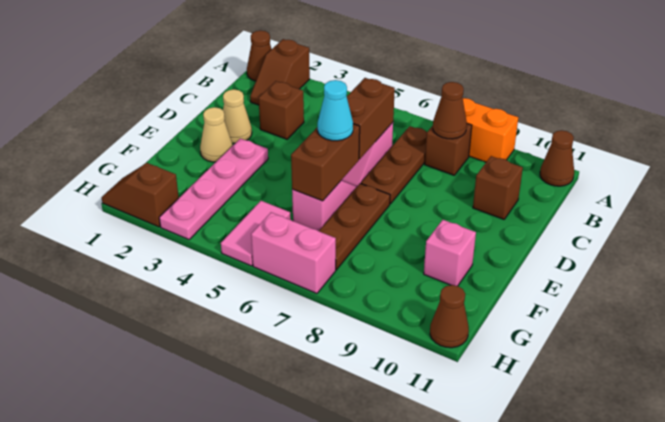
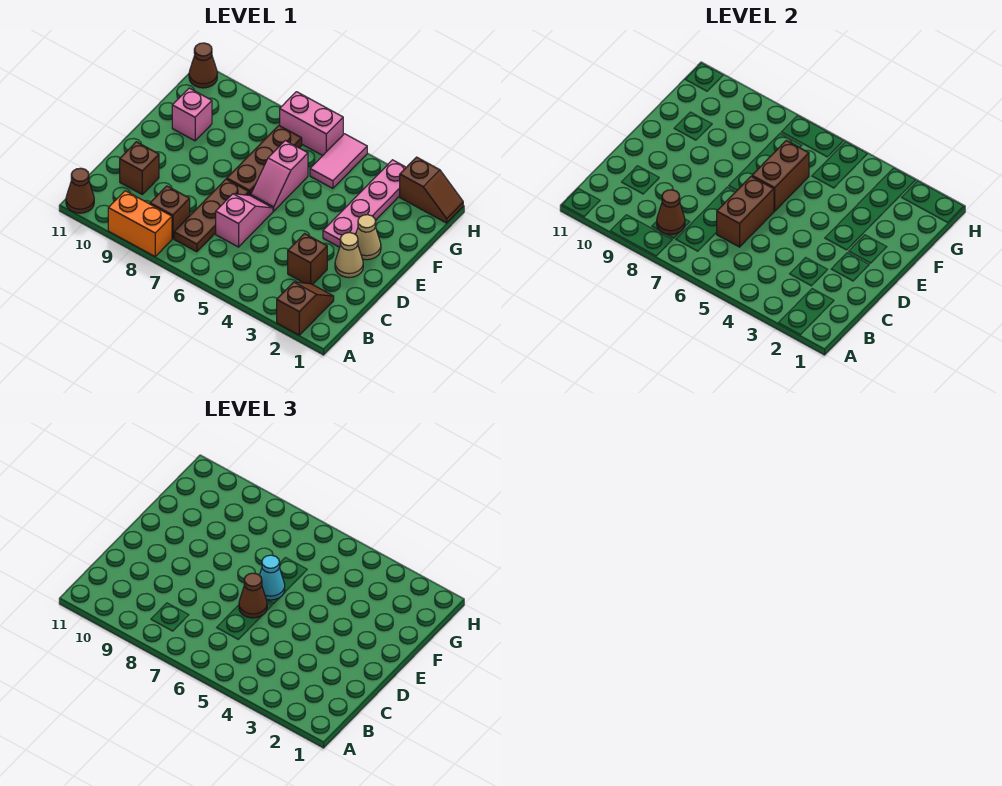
brown 1x1 cone [247,31,271,81] -> brown 1x1 cone moved to [239,573,267,618]

